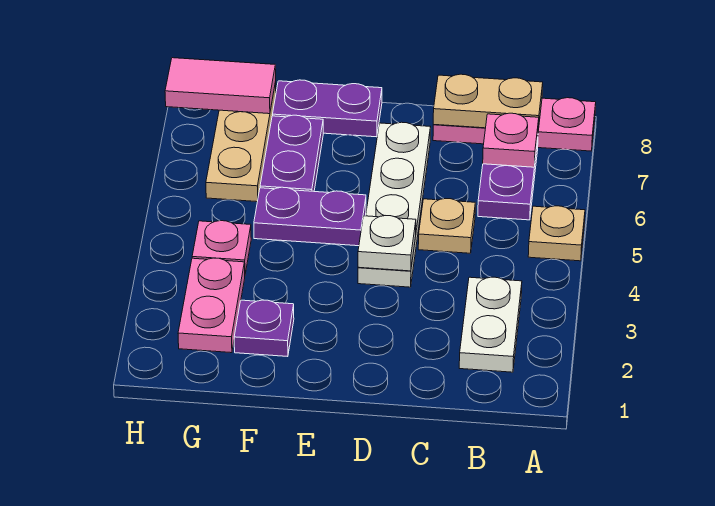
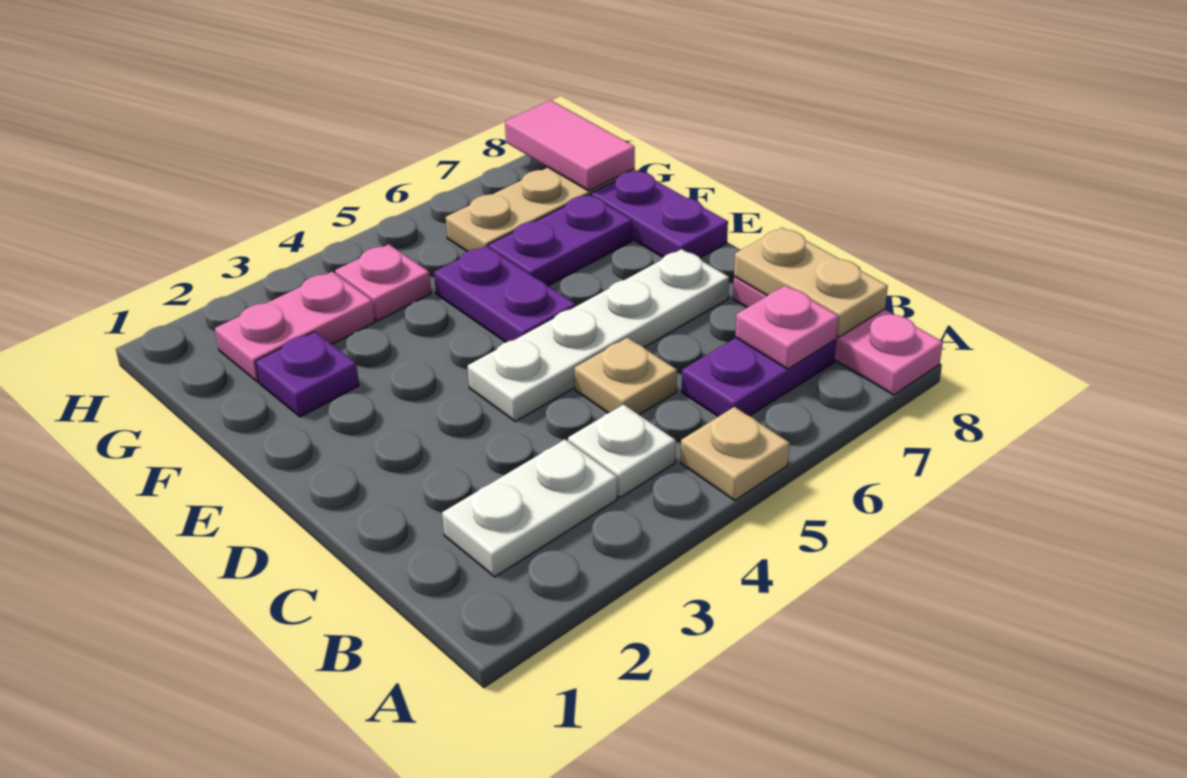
white 1x1 plate [358,216,416,271] -> white 1x1 plate moved to [568,404,676,498]

